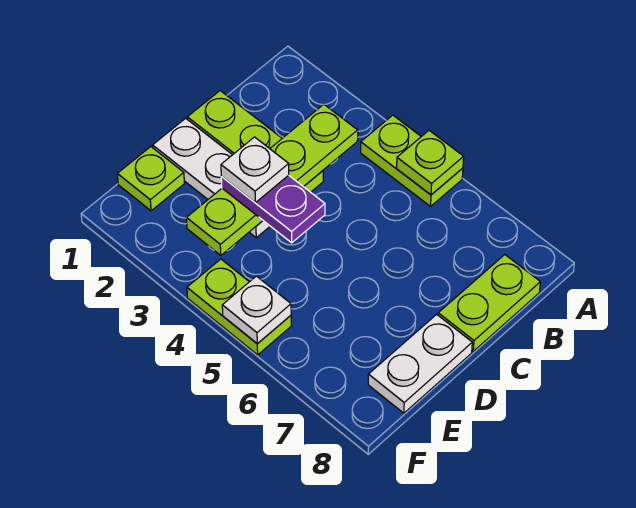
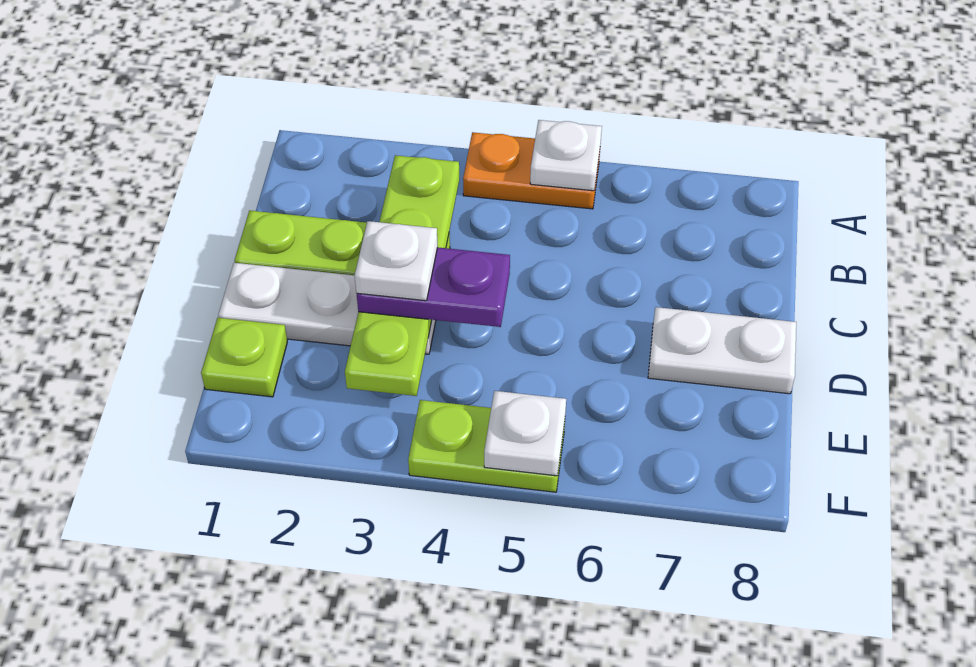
lime 1x2 plate [361,115,463,206] -> orange 1x2 plate [463,132,600,209]
lime 1x1 plate [397,130,464,195] -> white 1x1 plate [530,120,602,191]
lime 1x2 plate [438,255,540,351] -> none
white 1x2 plate [368,314,472,413] -> white 1x2 plate turned to [648,307,796,394]

